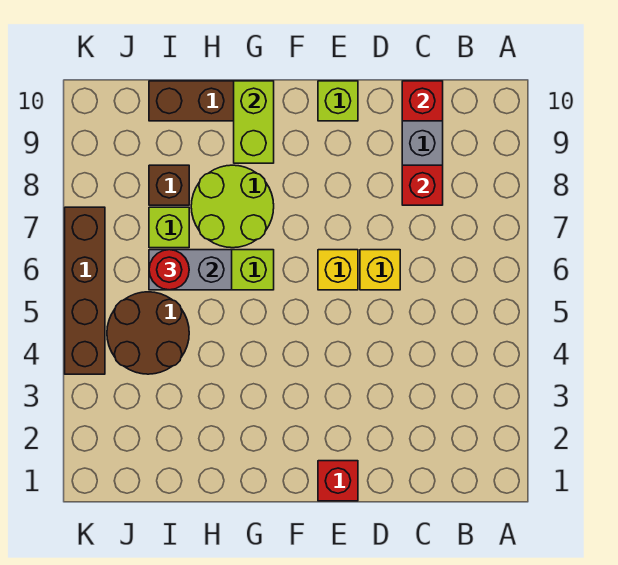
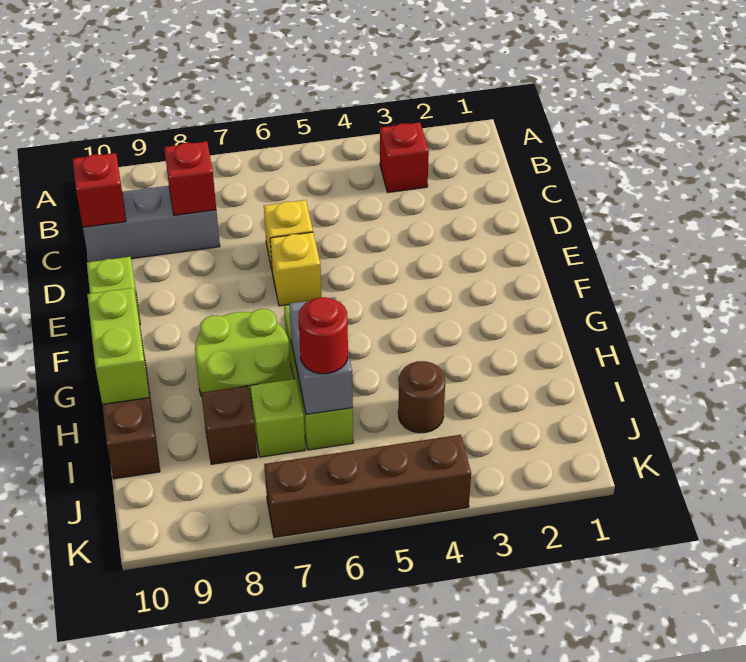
red 1x1 brick [318,461,358,501] -> red 1x1 brick moved to [380,122,429,192]
lime 1x2 brick [234,81,274,163] -> lime 1x2 brick turned to [87,288,149,404]
brown 2x2 round brick [107,292,189,374] -> brown 1x1 round brick [398,361,445,433]

